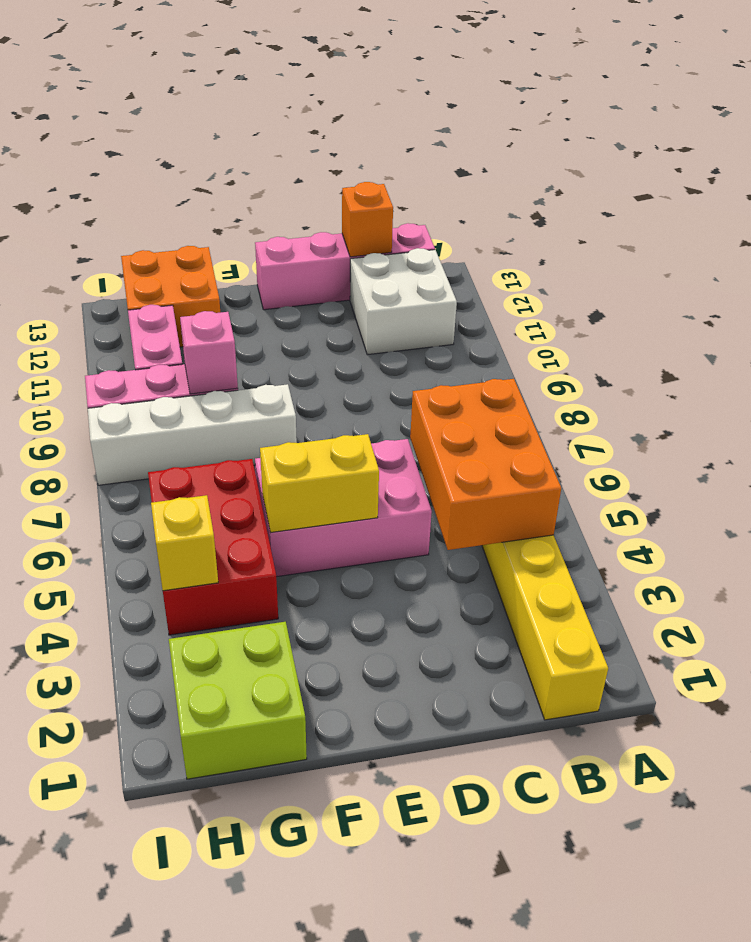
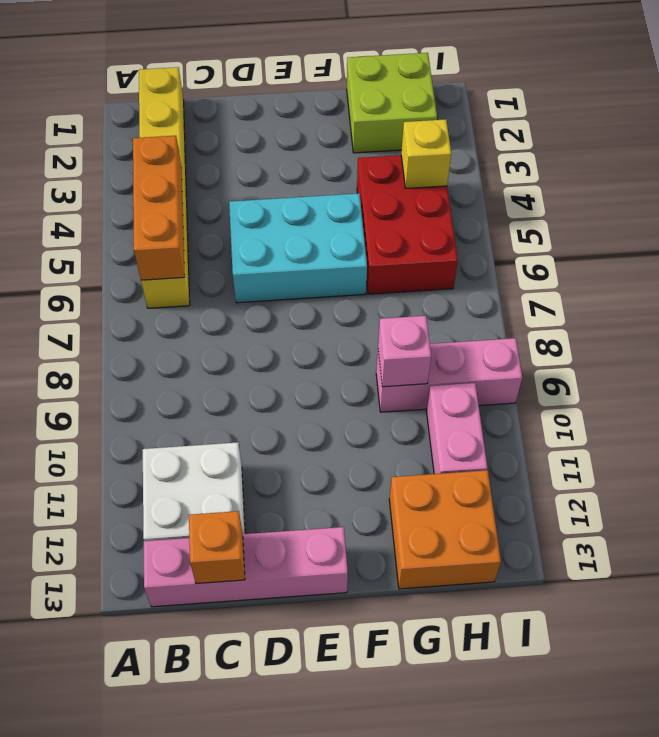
orange 2x3 brick [410,379,561,550] -> orange 1x3 brick [133,136,185,280]
pink 2x3 brick [255,439,432,577] -> cyan 2x3 brick [229,193,367,303]
yellow 1x2 brick [260,434,379,533] -> none
white 1x4 brick [88,384,297,485] -> none

